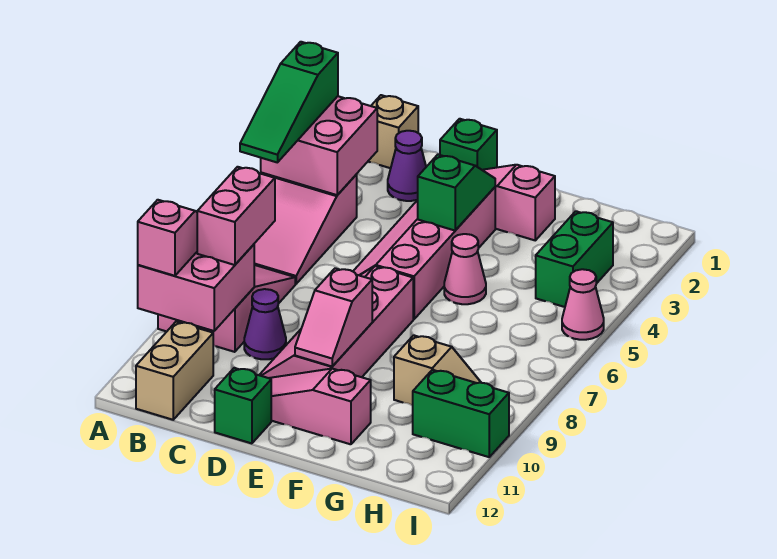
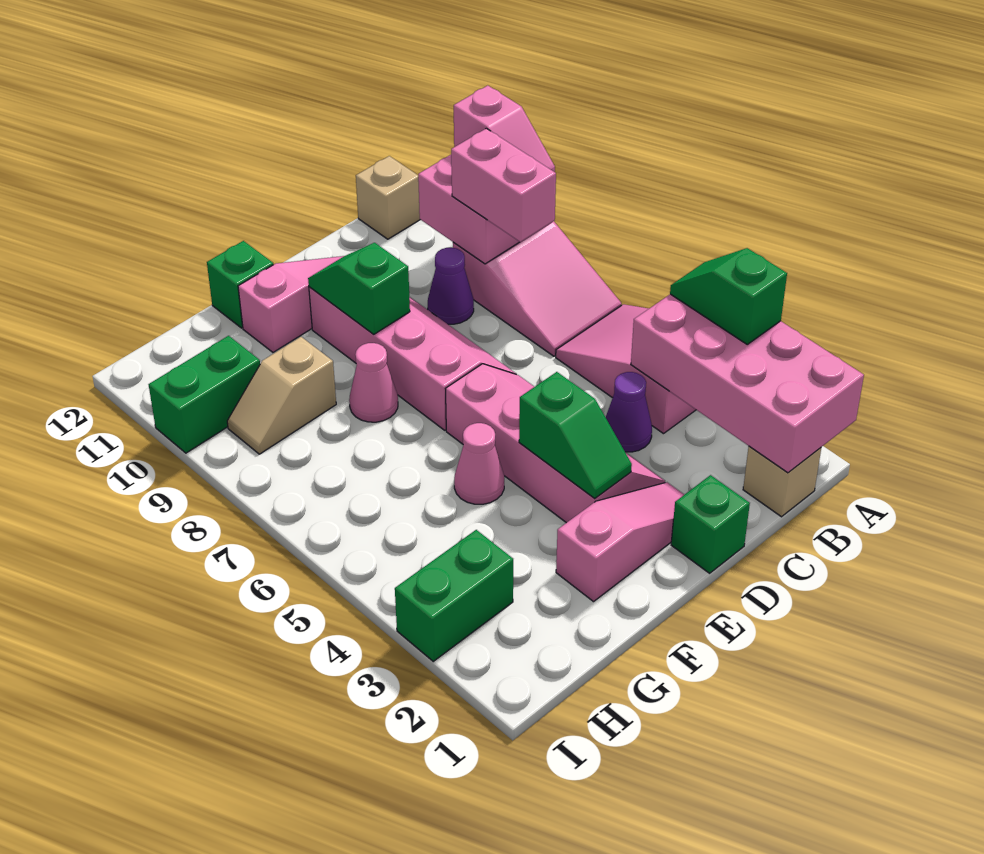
pink 2x2 brick [261,96,377,195] -> pink 2x4 brick [631,294,864,473]
green 1x3 slope [240,42,338,163] -> green 1x2 slope [670,248,787,344]
tan 1x2 brick [136,322,213,420] -> tan 1x1 brick [356,156,420,239]
purple 1x1 cone [388,131,426,201] -> purple 1x1 cone moved to [606,372,652,452]
green 1x1 brick [215,368,271,443] -> green 1x1 brick moved to [207,241,273,328]
pink 1x2 slope [295,268,372,366] -> green 1x2 slope [308,243,410,334]
green 1x2 brick [536,211,613,307] -> green 1x2 brick turned to [395,530,513,661]
pink 1x1 cone [562,269,604,340] -> pink 1x1 cone moved to [349,343,398,422]

